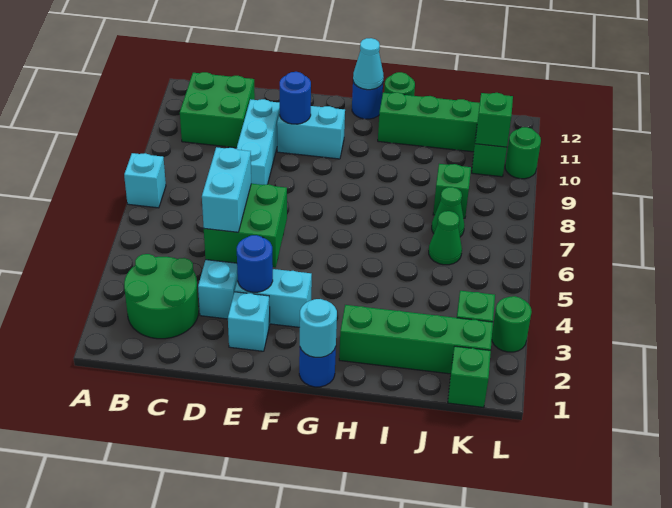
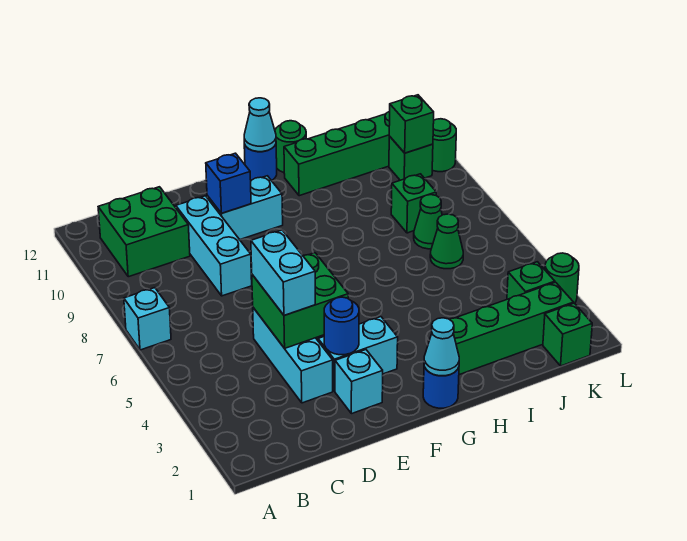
green 2x2 round brick [124,254,199,339] -> none
blue 1x1 round brick [280,72,311,124] -> blue 1x1 brick [206,153,251,213]
cyan 1x1 round brick [300,299,337,357] -> cyan 1x1 cone [424,318,459,376]

